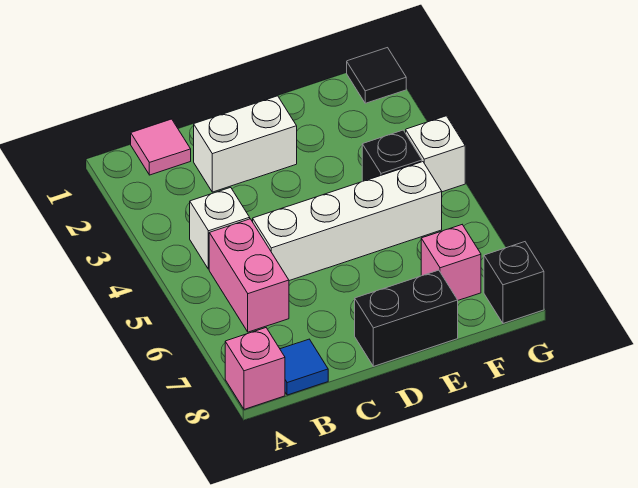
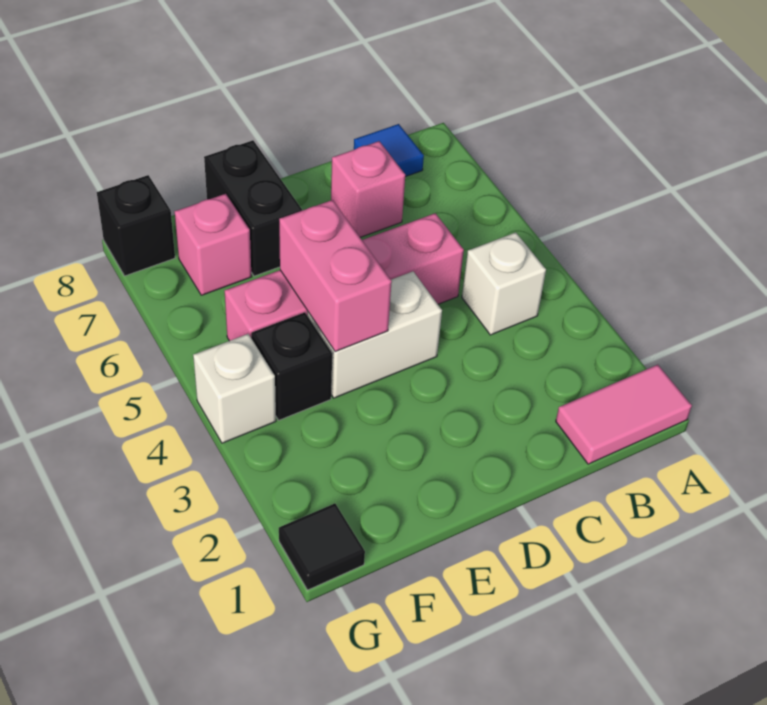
pink 1x1 brick [225,328,285,409] -> pink 1x1 brick moved to [331,141,405,237]
pink 1x1 tile [131,119,191,175] -> pink 1x2 tile [556,365,692,464]
pink 1x2 brick [209,219,289,332] -> pink 1x2 brick moved to [279,200,392,352]
white 1x2 brick [194,96,297,192] -> white 1x2 brick moved to [308,271,442,398]
white 1x4 brick [253,162,442,281] -> pink 1x4 brick [225,213,464,341]
black 1x2 brick [355,270,458,366] -> black 1x2 brick turned to [204,140,302,276]

